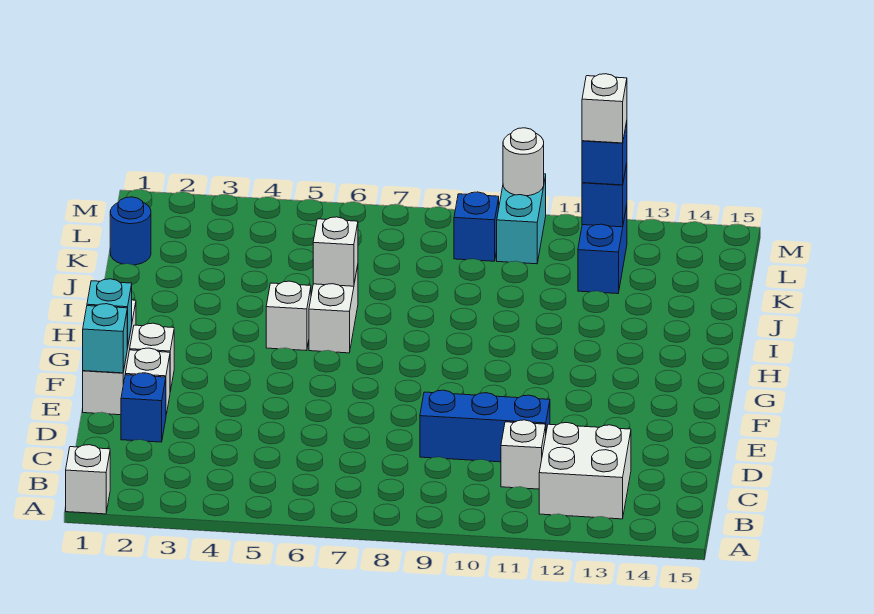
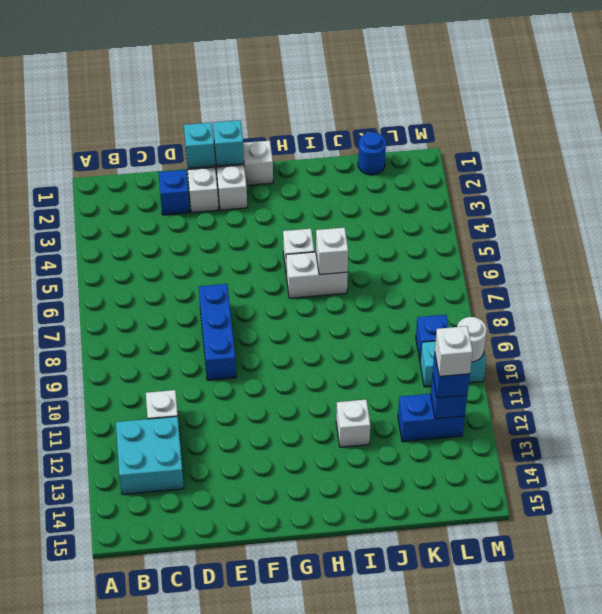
white 1x1 brick [66,445,110,514] -> white 1x1 brick moved to [336,400,370,447]
white 2x2 brick [539,423,631,519] -> cyan 2x2 brick [116,416,184,494]
blue 1x3 brick [420,390,550,462] -> blue 1x3 brick moved to [199,284,236,380]

